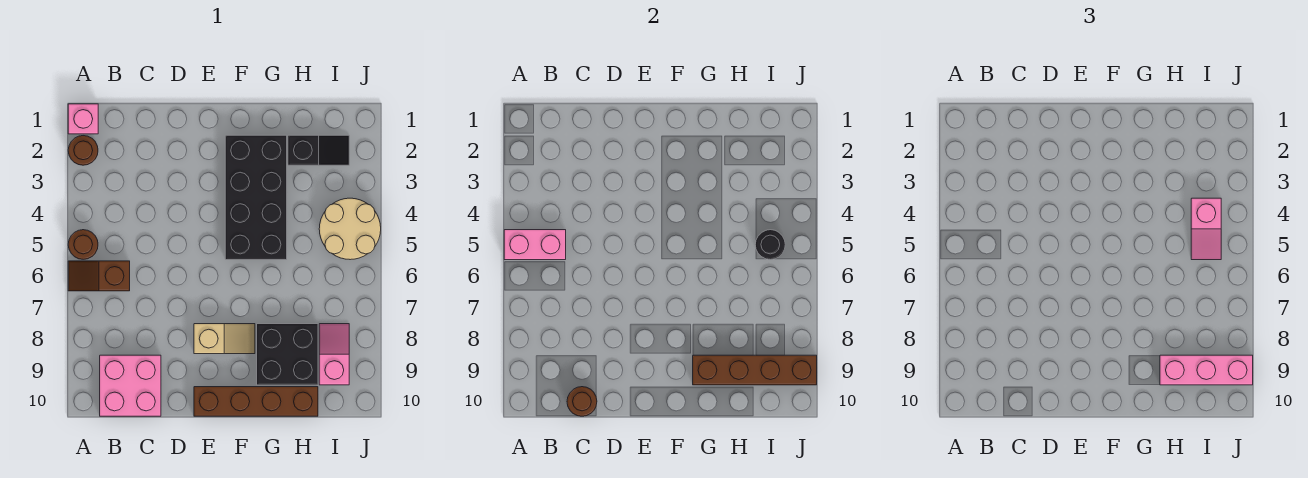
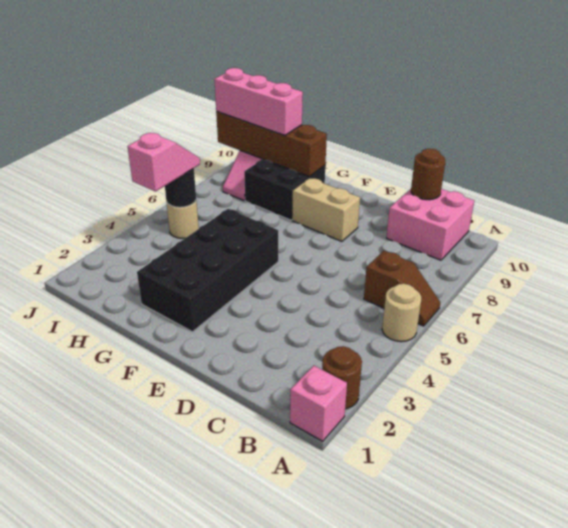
brown 1x1 round brick [68,230,98,259] -> tan 1x1 round brick [382,284,421,342]
pink 1x2 brick [504,230,566,260] -> none
tan 1x2 slope [194,324,255,354] -> tan 1x2 brick [292,178,360,241]
brown 1x4 brick [194,387,318,416] -> none
black 1x2 slope [288,135,349,165] -> none
tan 2x2 round brick [319,198,381,260] -> tan 1x1 round brick [166,201,199,239]

